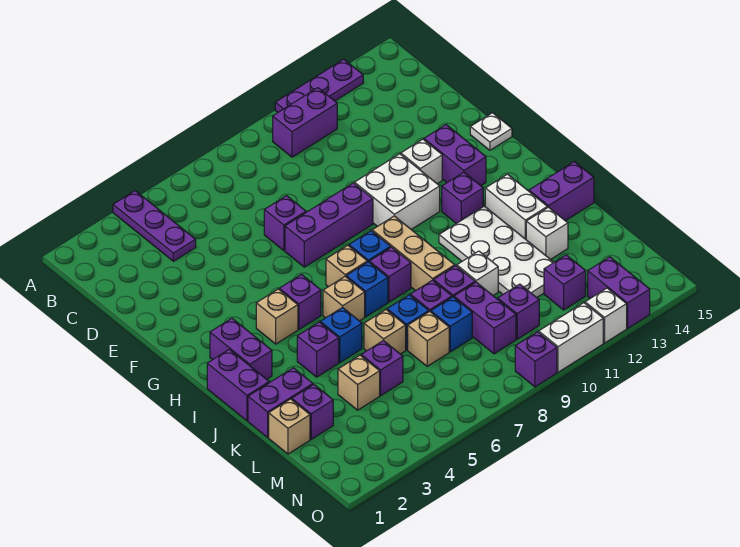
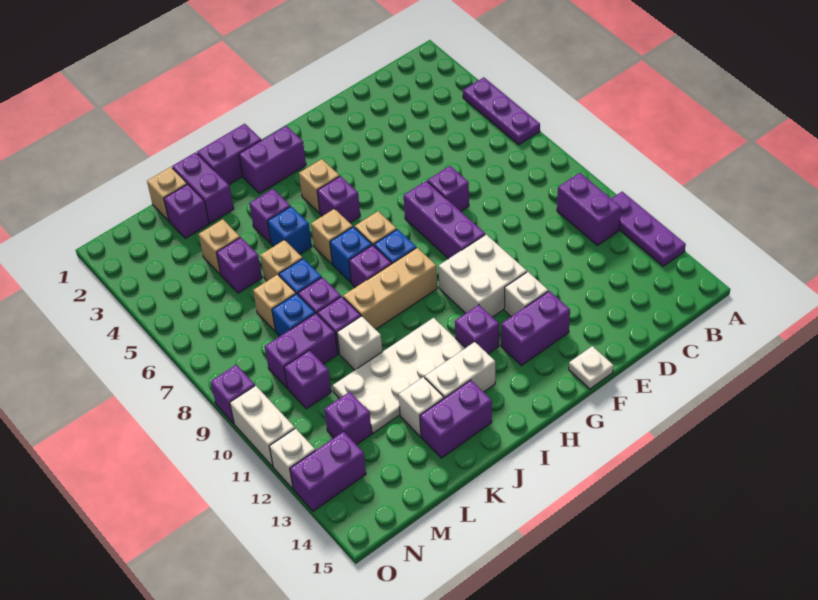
purple 1x3 plate [113,191,196,261] -> purple 1x3 plate turned to [463,77,540,145]
purple 1x2 brick [529,162,594,221] -> purple 1x2 brick turned to [420,380,492,458]

